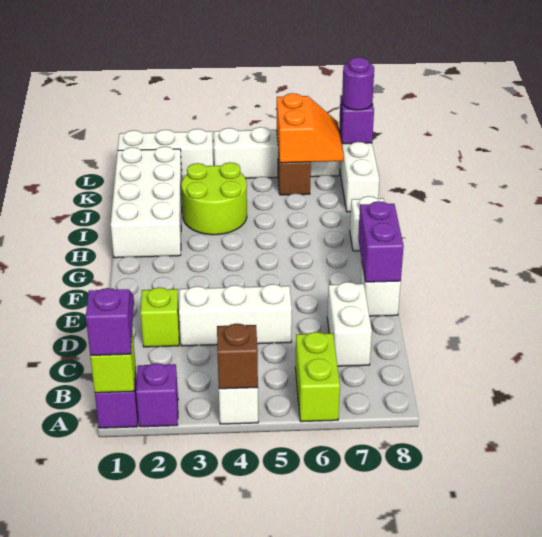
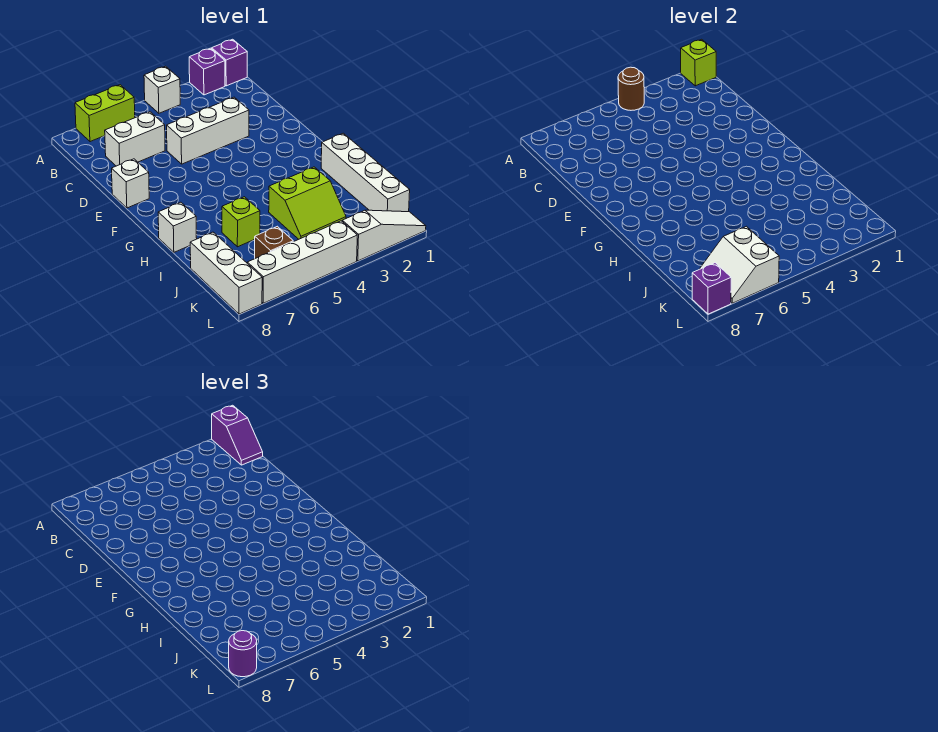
brown 1x1 brick [217,323,258,389] -> brown 1x1 round brick [618,67,644,110]
lime 1x2 brick [295,332,340,422] -> lime 1x2 brick turned to [75,85,135,142]
white 1x2 brick [327,282,372,366] -> white 1x2 brick turned to [105,112,165,166]
lime 1x1 brick [141,287,180,347] -> lime 1x1 brick moved to [222,197,260,247]
purple 1x2 brick [358,201,404,282] -> none
white 2x4 brick [111,147,182,258] -> white 1x4 brick [321,133,410,212]
lime 2x2 round brick [181,162,247,235] -> lime 2x2 slope [269,167,346,239]
orange 2x2 slope [277,93,344,163] -> white 2x2 slope [700,226,779,303]
white 1x3 brick [118,129,213,180] -> white 1x3 slope [342,210,426,261]

